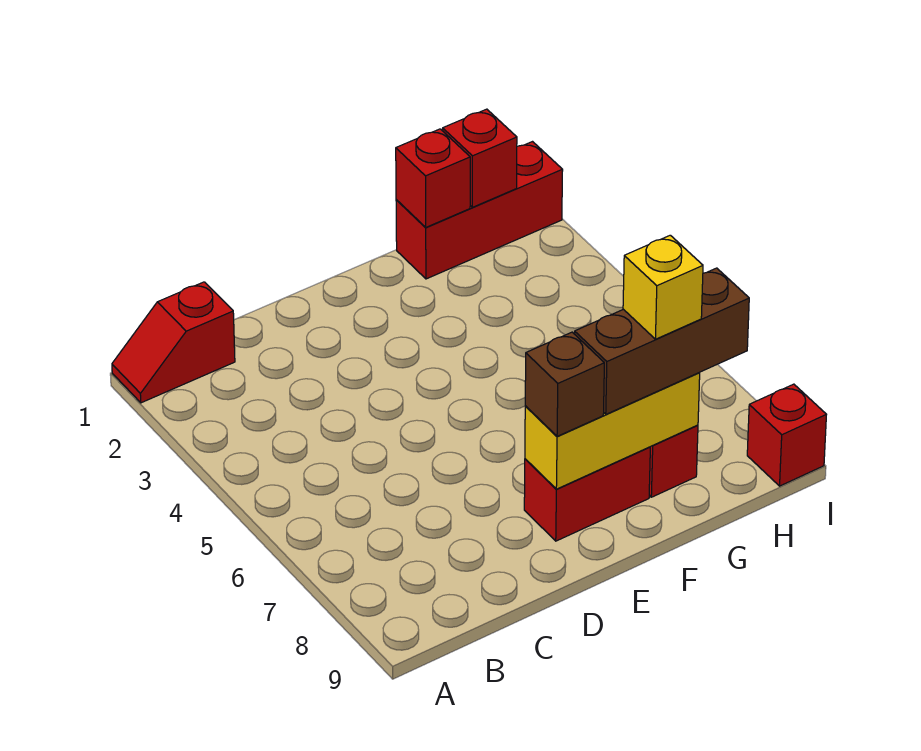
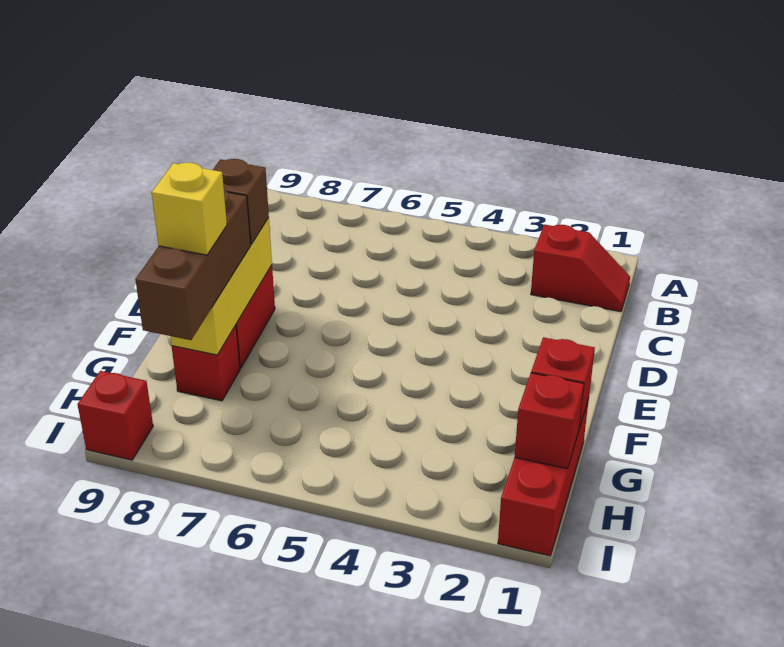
red 1x2 slope [112,282,235,403] -> red 1x2 slope turned to [531,224,630,312]

